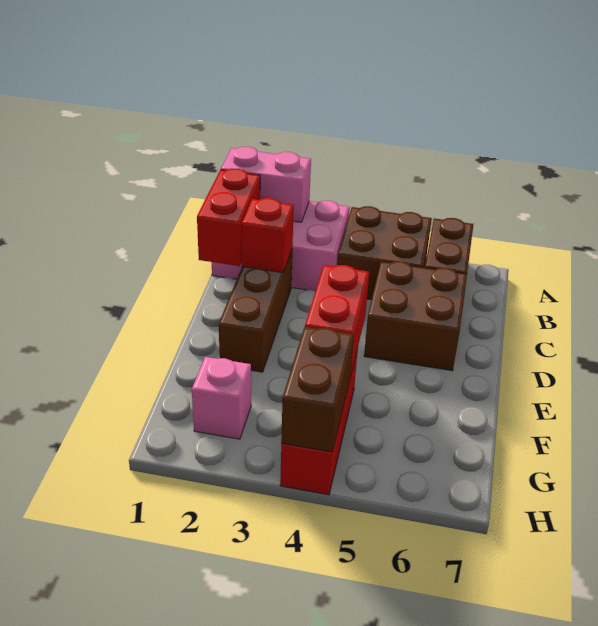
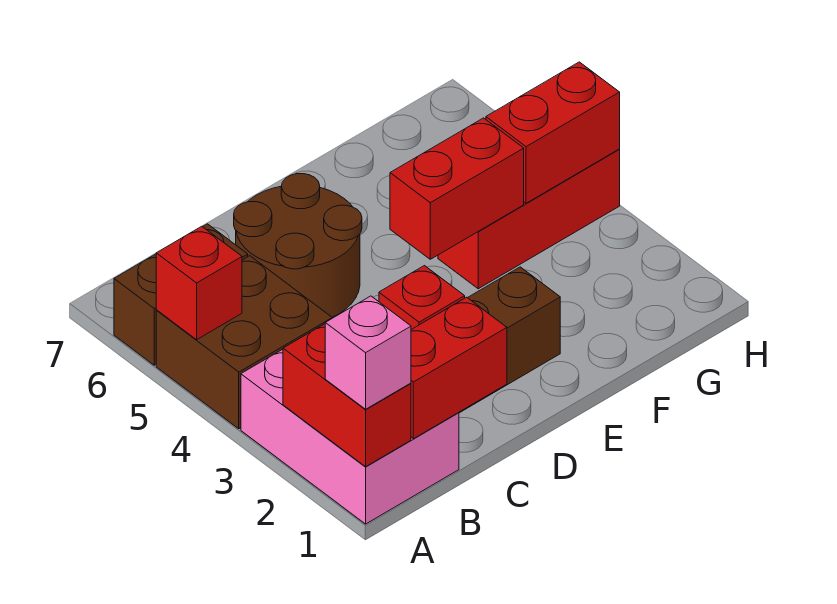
pink 1x2 brick [221,147,311,222] -> red 1x2 brick [283,324,411,467]
none -> red 1x1 brick [156,226,242,340]
brown 2x2 brick [364,261,467,371] -> brown 2x2 round brick [234,174,362,317]
pink 1x1 brick [192,357,251,439] -> pink 1x1 brick moved to [325,296,411,409]
brown 1x2 brick [281,327,354,452] -> red 1x2 brick [486,62,620,203]

